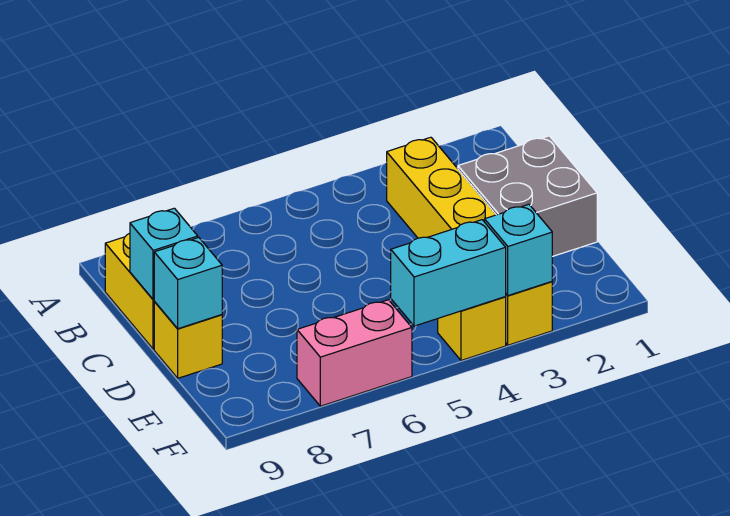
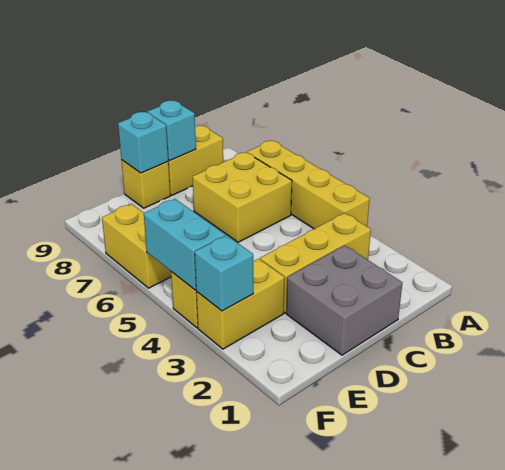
none -> yellow 1x4 brick [247,141,370,229]
none -> yellow 2x2 brick [192,152,292,242]
pink 1x2 brick [297,300,412,406] -> yellow 1x2 brick [102,204,171,288]

